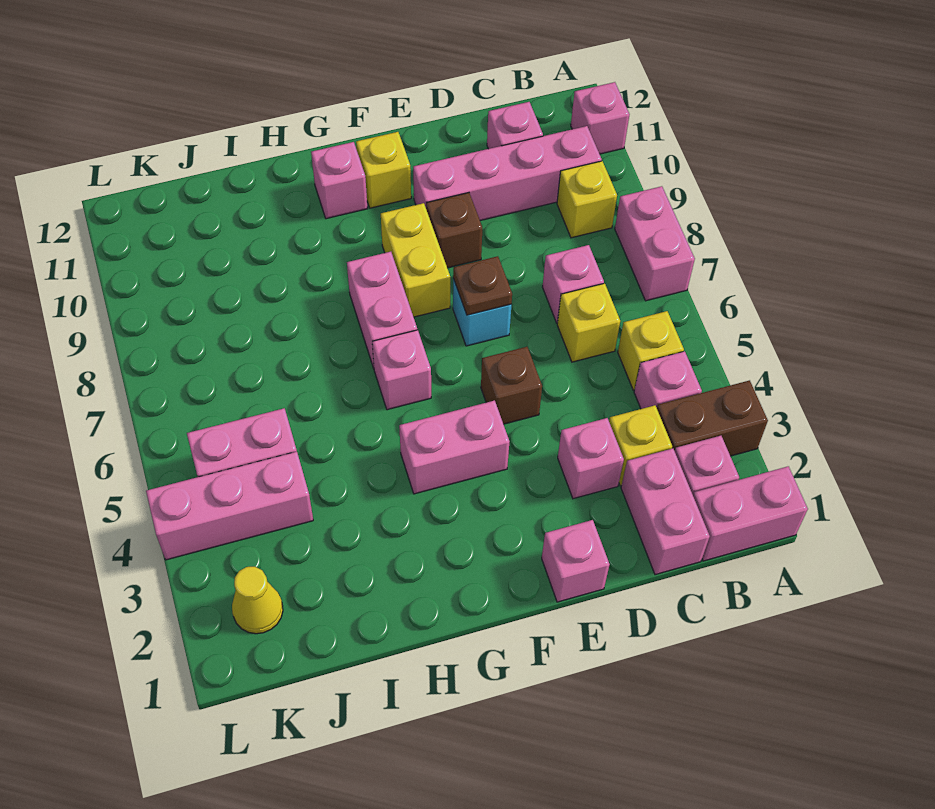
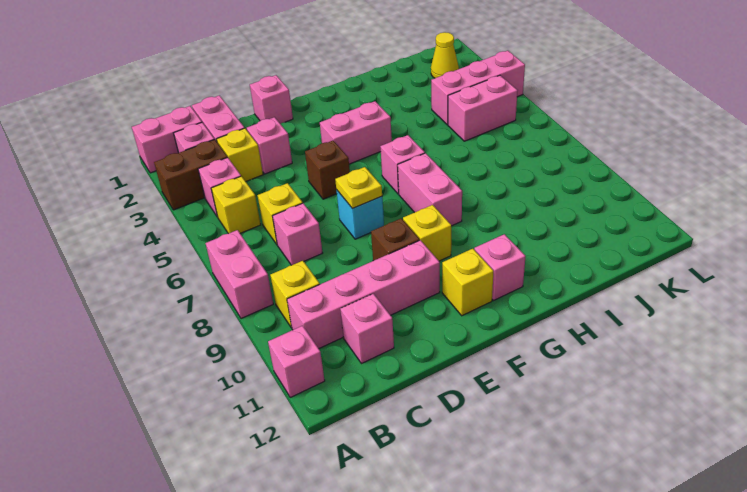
brown 1x1 plate [453,256,512,315] -> yellow 1x1 plate [335,167,382,209]
yellow 1x2 brick [381,203,450,317] -> yellow 1x1 brick [403,205,451,261]

